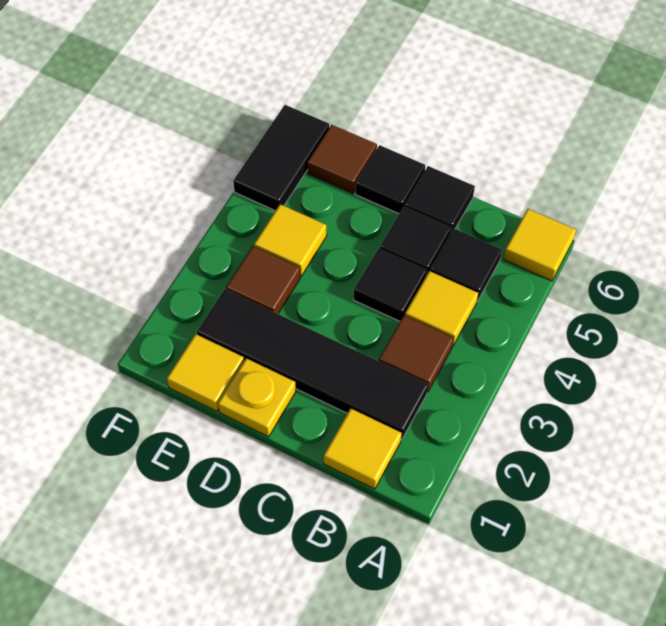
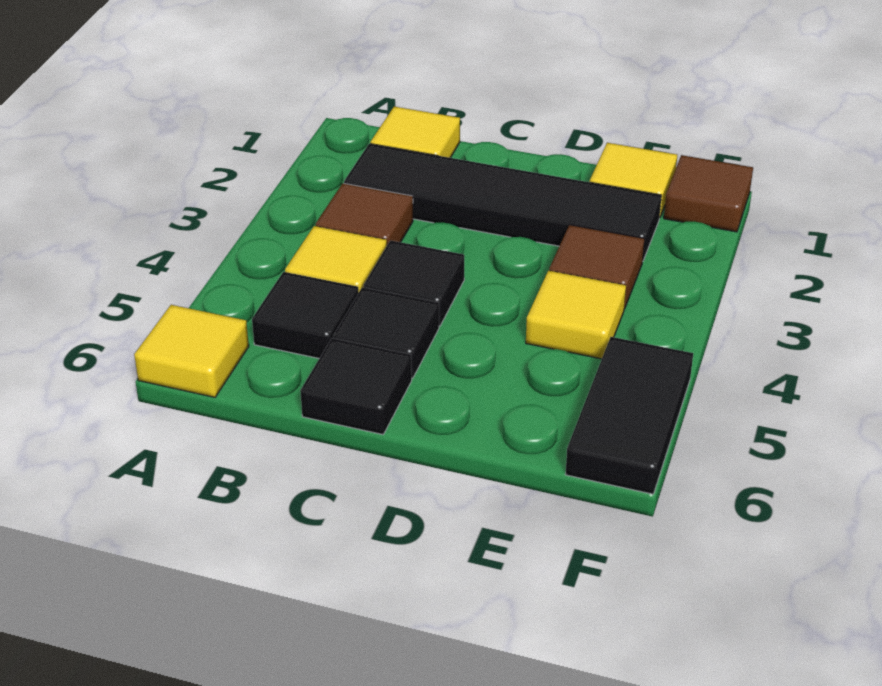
yellow 1x1 plate [218,358,296,437] -> none
black 1x1 tile [355,145,425,214] -> none
brown 1x1 tile [307,125,377,193] -> brown 1x1 tile moved to [664,155,753,232]

